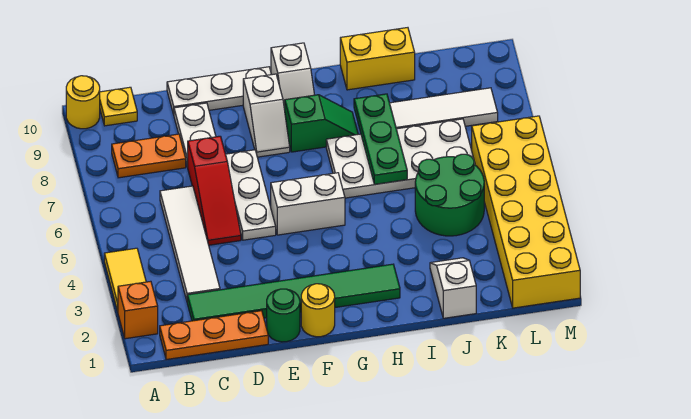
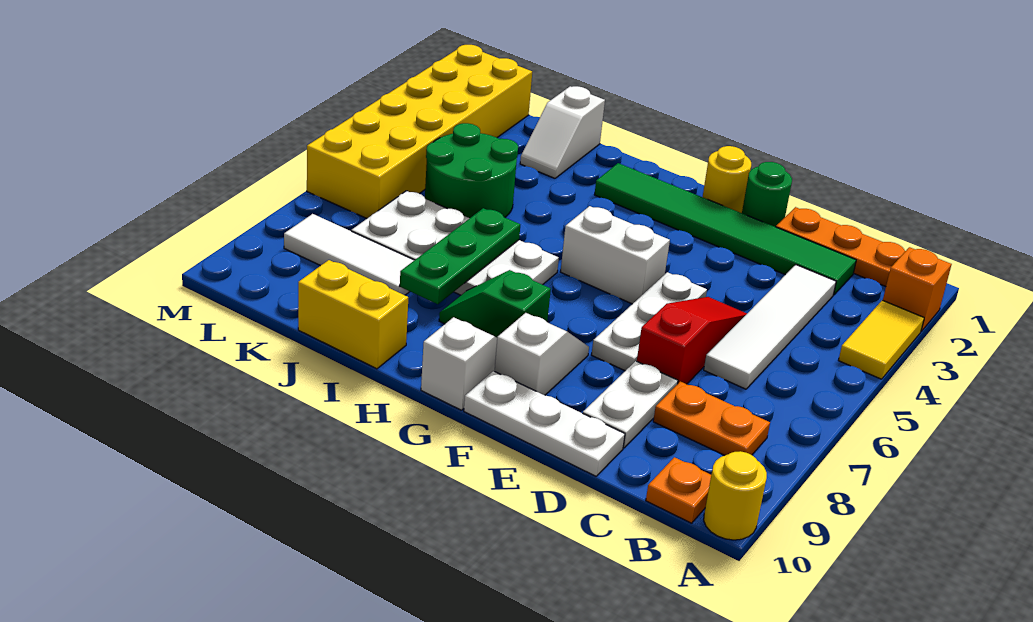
yellow 1x1 plate [100,87,137,126] -> orange 1x1 plate [646,457,711,523]

